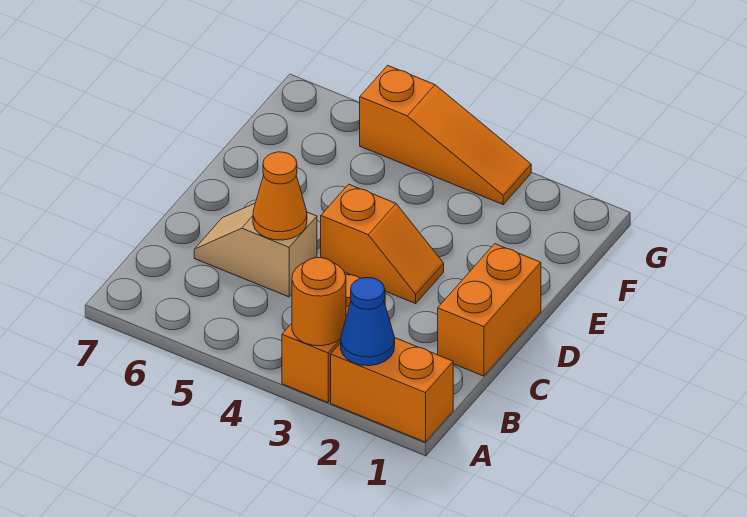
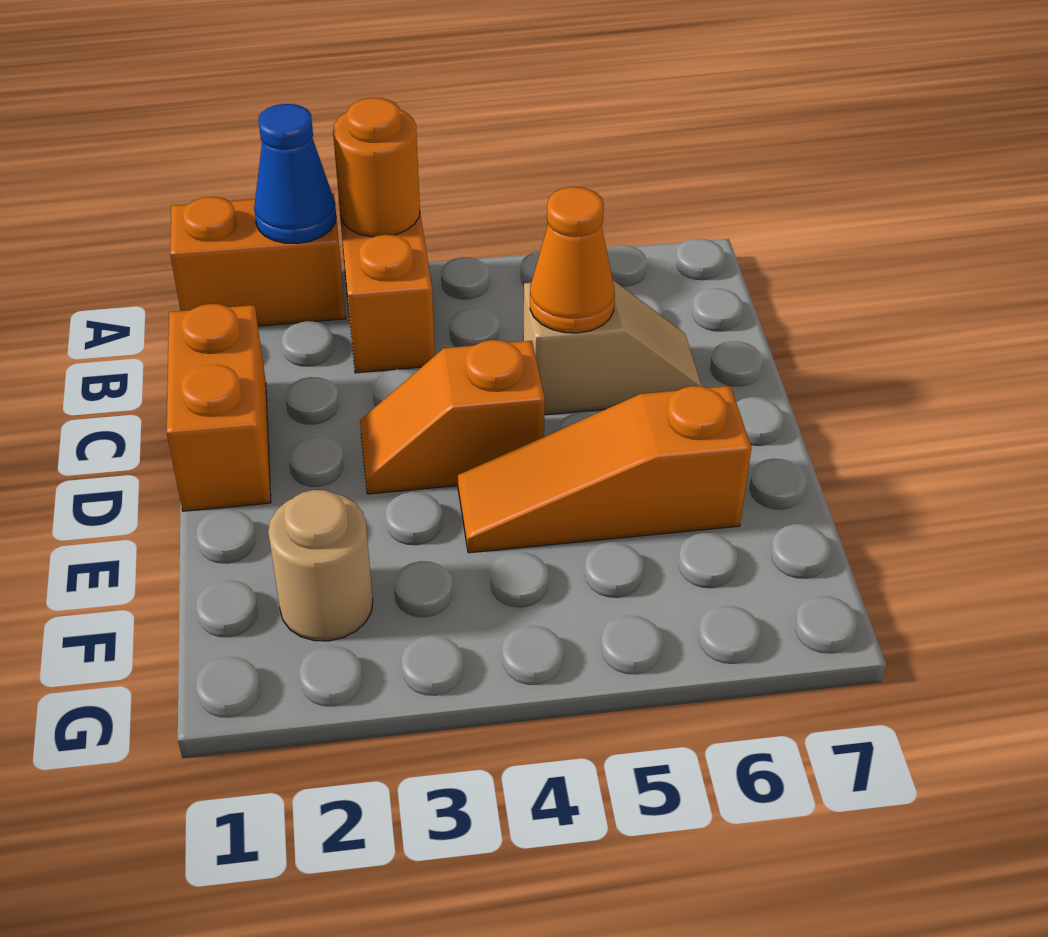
none -> tan 1x1 round brick [268,490,373,641]
orange 1x3 slope [360,65,531,204] -> orange 1x3 slope moved to [458,386,751,553]

